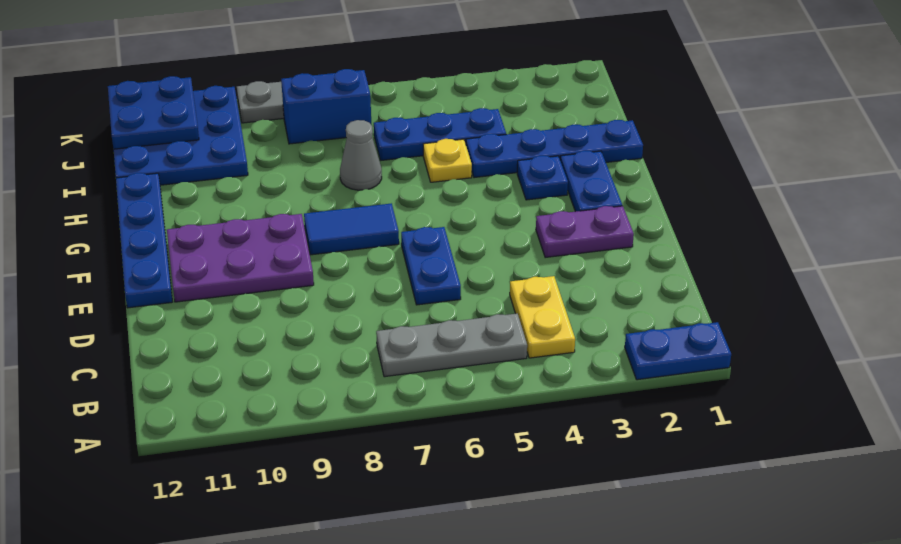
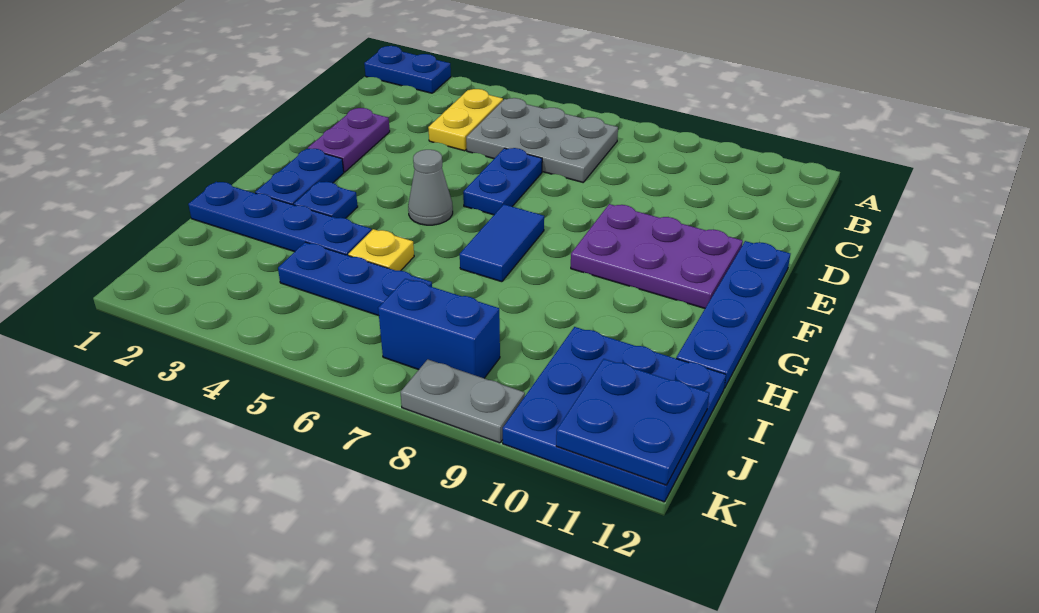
grey 1x3 plate [376,314,527,377] -> grey 2x3 plate [466,98,618,182]
purple 1x2 plate [536,206,634,258] -> purple 1x2 plate turned to [308,108,390,172]
blue 1x2 tile [304,203,399,255] -> blue 1x2 tile turned to [460,204,544,282]
grey 1x1 cone [340,120,382,190] -> grey 1x1 cone moved to [408,150,453,225]

